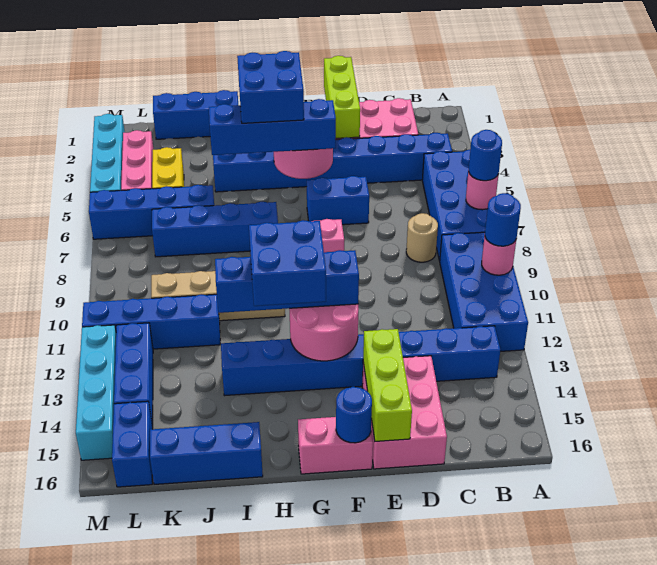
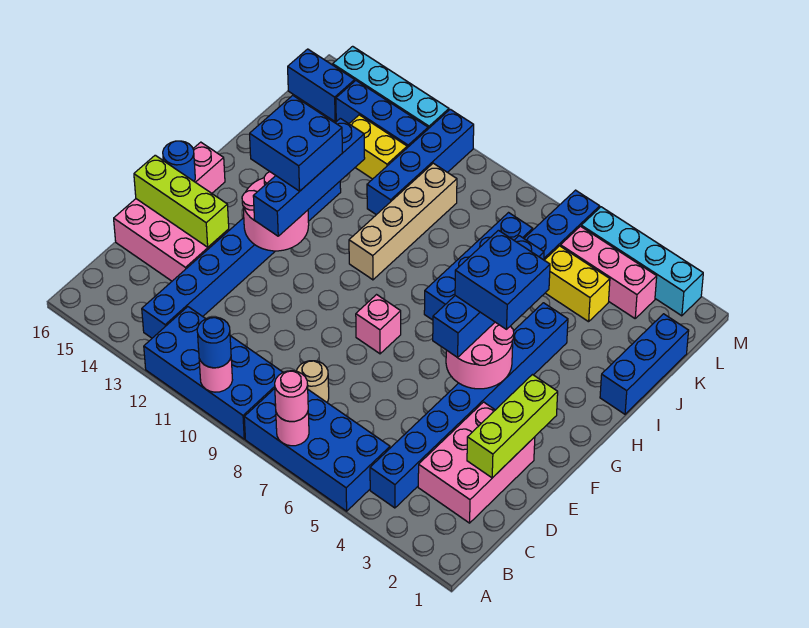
blue 1x1 round brick [469,130,502,181] -> pink 1x1 round brick [275,371,308,422]
lime 1x3 brick [324,56,360,138] -> lime 1x3 brick turned to [467,375,558,478]
blue 1x2 brick [307,176,369,225] -> none
blue 1x3 brick [150,422,263,484] -> none
none -> yellow 1x2 brick [349,115,407,179]

